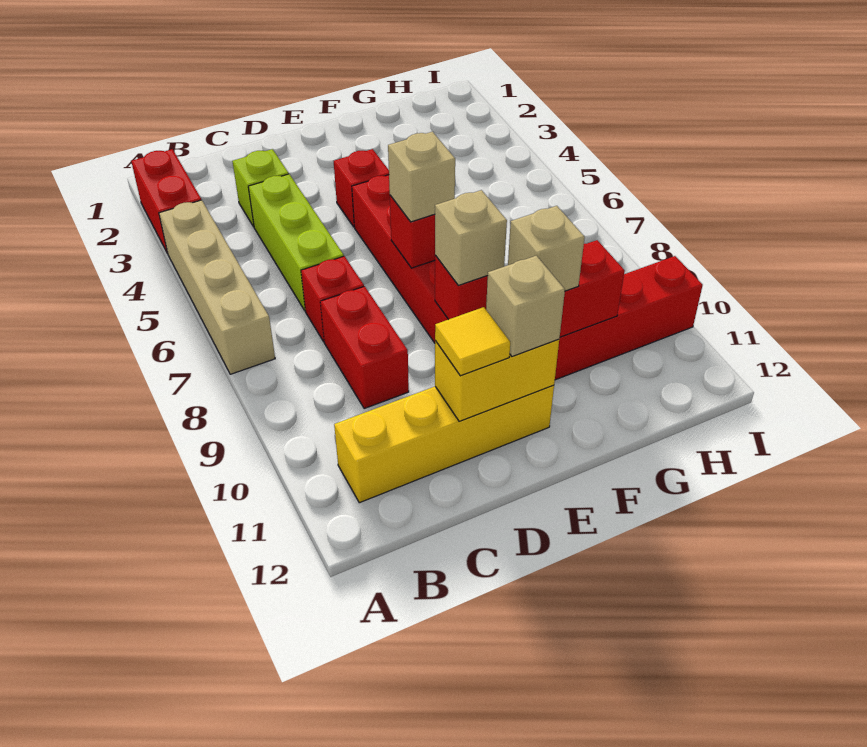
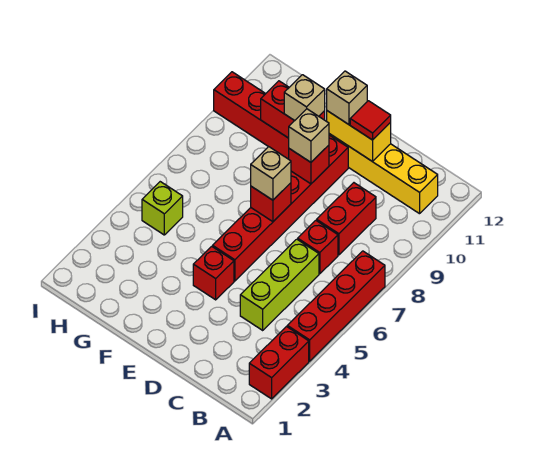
tan 1x4 brick [159,200,275,374] -> red 1x4 brick [287,251,385,361]
lime 1x1 brick [232,149,289,227] -> lime 1x1 brick moved to [142,182,183,235]
yellow 1x1 tile [435,307,510,376] -> red 1x1 tile [350,101,391,140]

